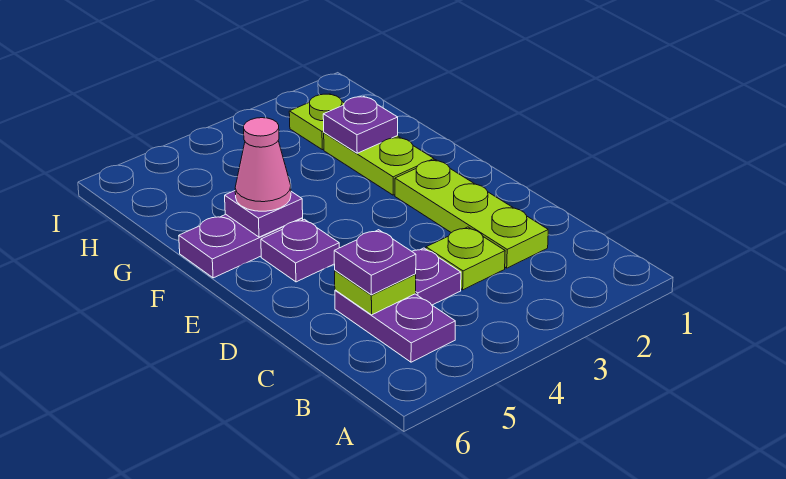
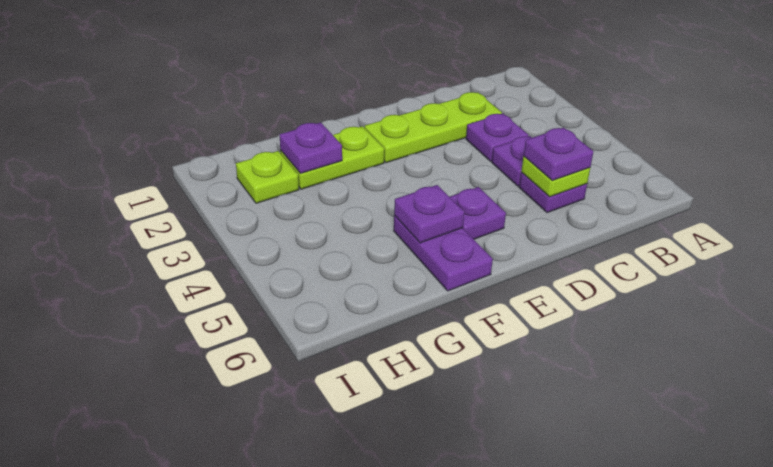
purple 1x2 plate [335,290,455,362] -> purple 1x1 plate [519,172,587,213]
lime 1x1 plate [426,227,505,290] -> purple 1x1 plate [466,114,528,161]
pink 1x1 cone [235,118,291,211] -> none

